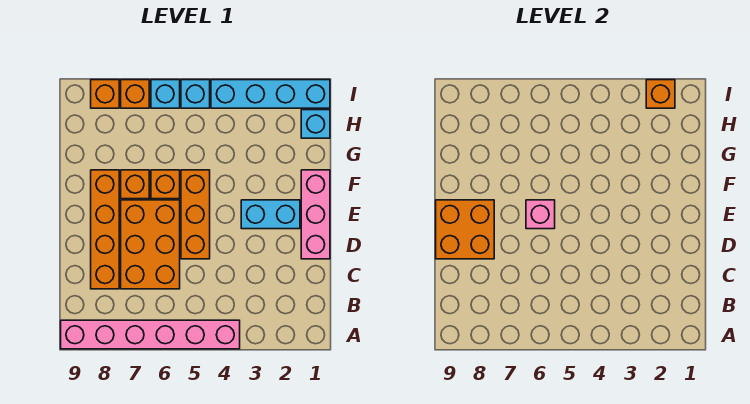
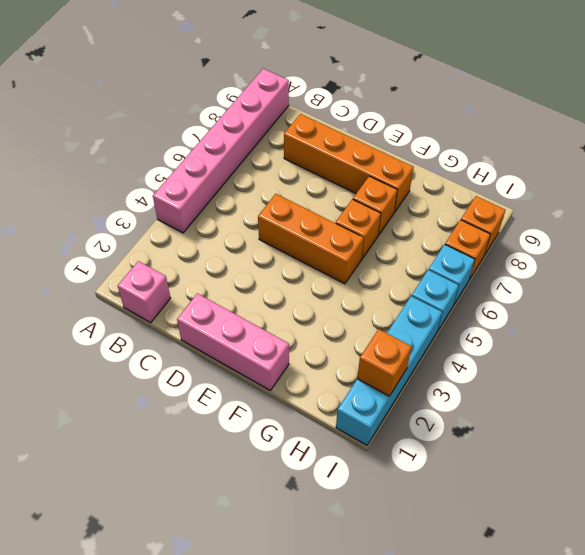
orange 2x3 brick [121,200,180,289] -> none
orange 2x2 brick [436,200,494,259] -> none
cyan 1x2 brick [241,200,300,229] -> none
pink 1x1 brick [526,200,555,229] -> pink 1x1 brick moved to [118,261,170,323]
cyan 1x1 brick [301,110,330,138] -> none

